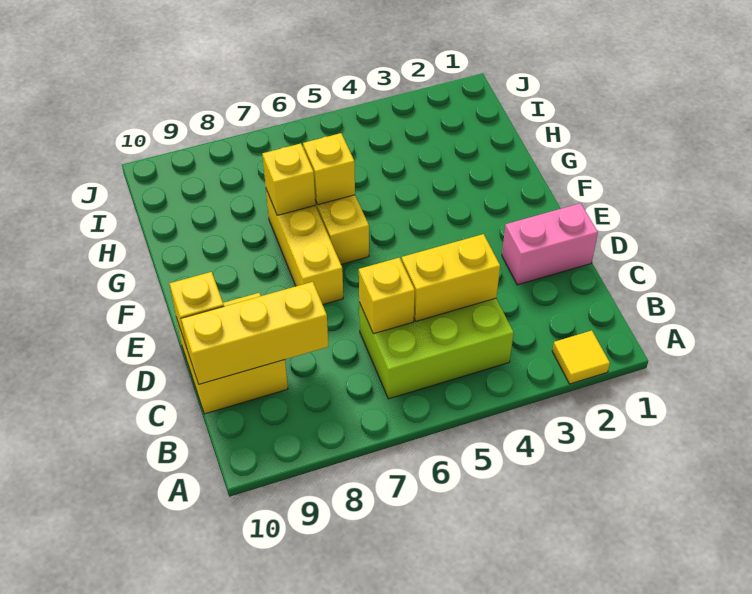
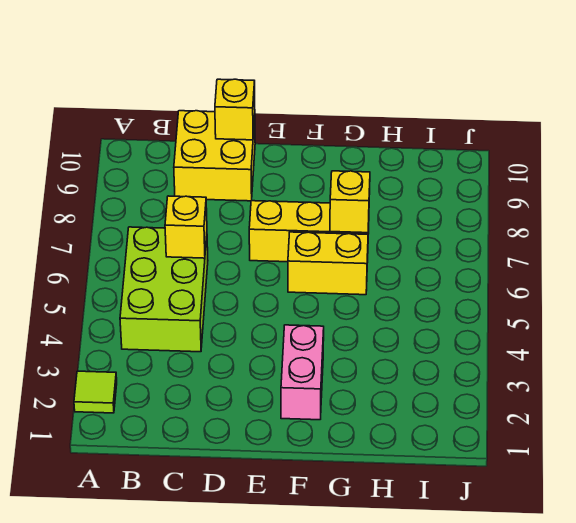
yellow 1x1 tile [552,331,610,384] -> lime 1x1 tile [74,371,117,413]
yellow 1x2 brick [402,234,500,321] -> none
yellow 1x3 brick [181,282,328,384] -> none
pink 1x2 brick [502,203,598,285] -> pink 1x2 brick moved to [281,325,324,420]
yellow 1x1 brick [303,133,355,205] -> none

